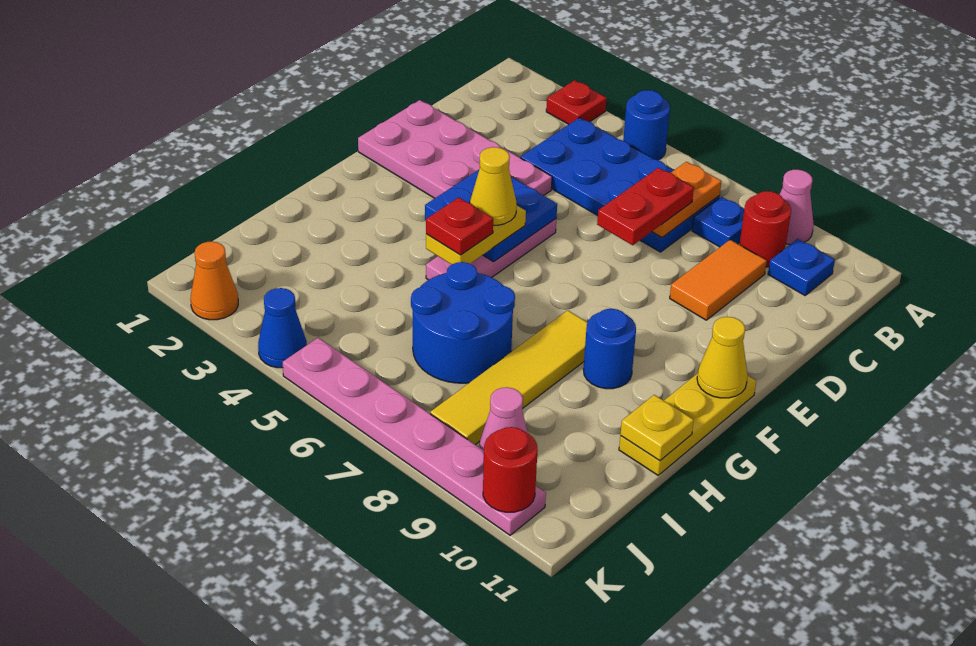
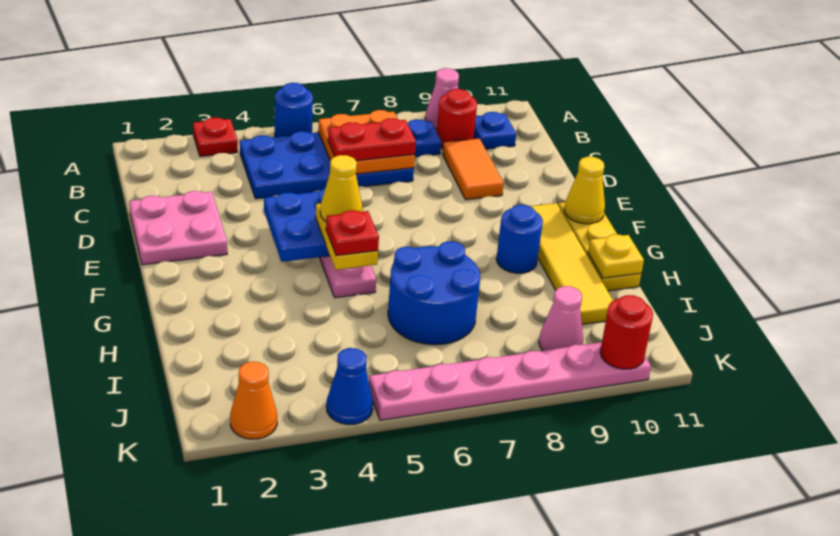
orange 1x2 plate [652,162,721,237] -> orange 2x2 plate [318,110,415,174]
red 1x2 plate [597,168,694,245] -> red 1x2 plate turned to [328,118,416,161]
pink 2x4 plate [358,100,552,198] -> pink 2x2 plate [129,191,227,265]
yellow 1x4 tile [430,310,587,445] -> yellow 1x4 tile moved to [530,203,613,325]

